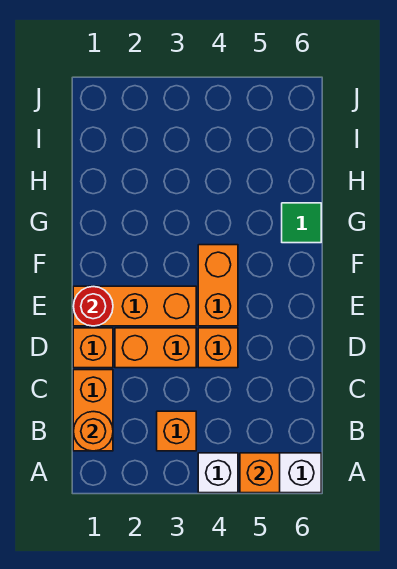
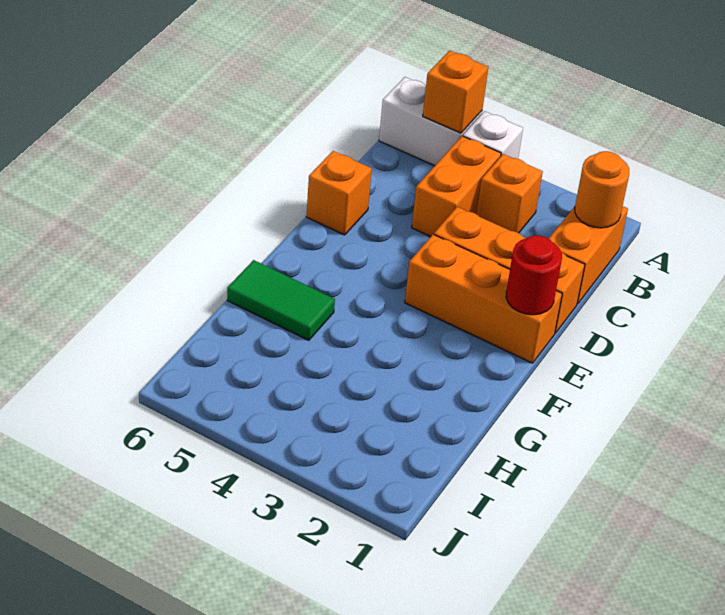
orange 1x1 brick [198,328,238,368] -> orange 1x1 brick moved to [306,151,372,235]
orange 1x2 brick [198,245,238,326] -> orange 1x2 brick moved to [412,136,501,237]
green 1x1 tile [282,203,321,243] -> green 1x2 tile [227,260,335,340]

